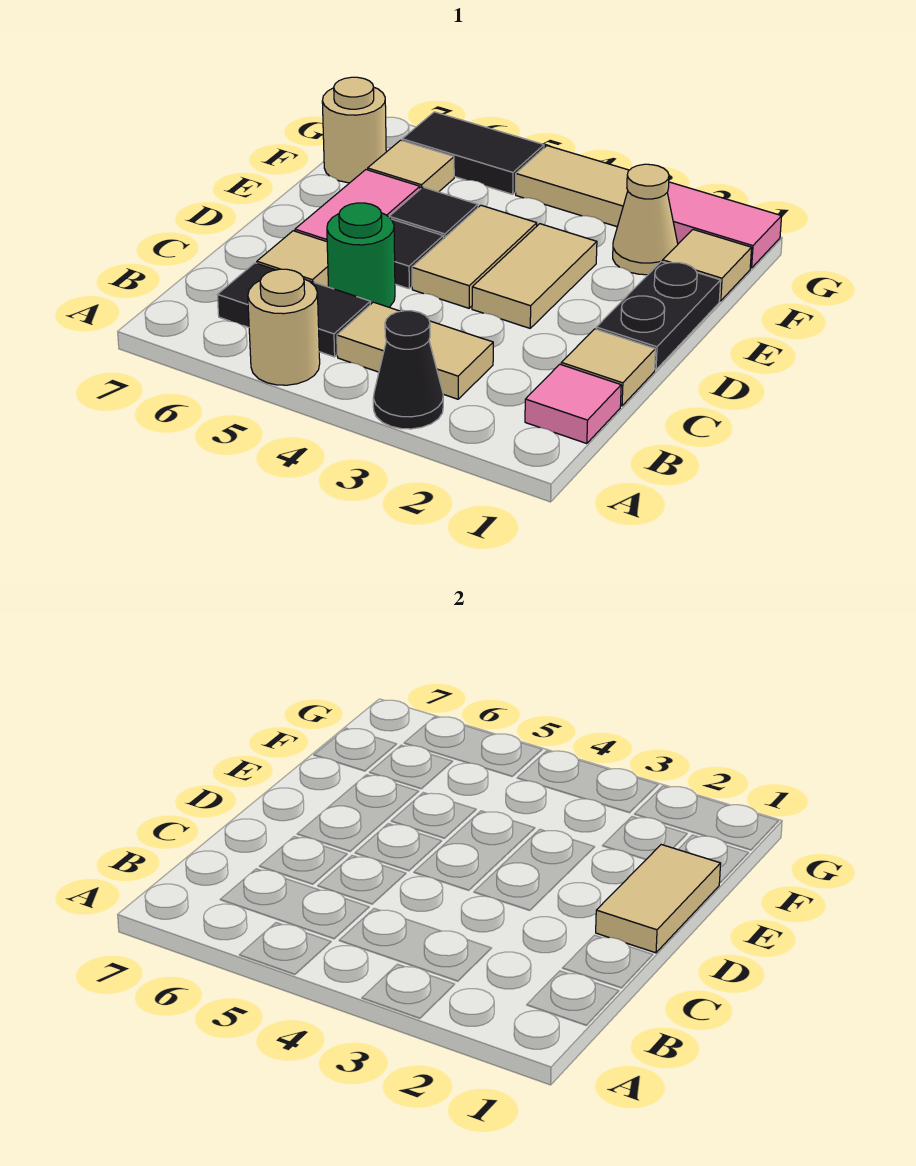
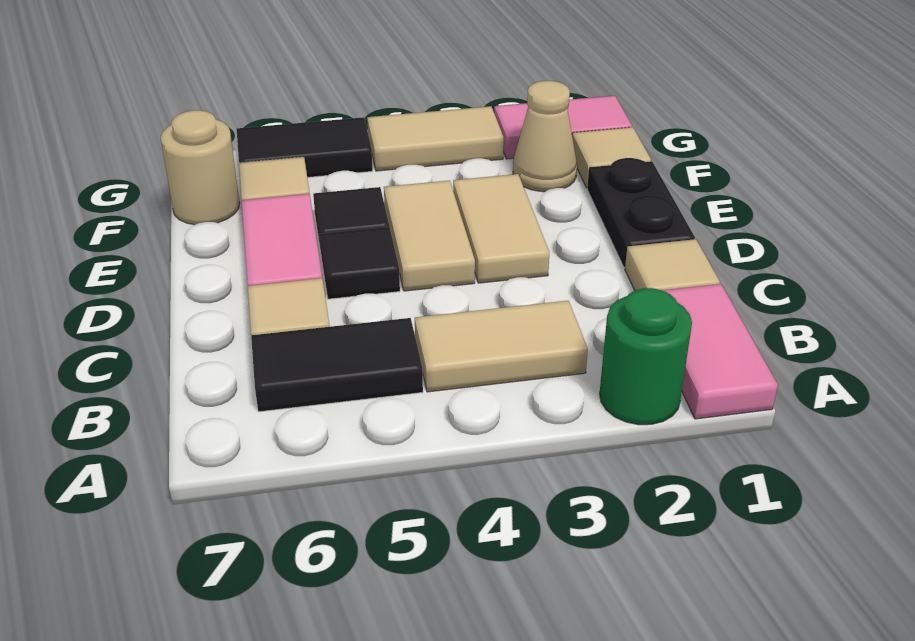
black 1x1 cone [373,311,443,429] -> none
tan 1x1 round brick [248,269,320,385] -> none
pink 1x1 tile [525,364,621,444] -> pink 1x2 tile [663,284,778,419]
green 1x1 round brick [327,203,395,307] -> green 1x1 round brick moved to [600,288,692,425]
tan 1x2 tile [596,845,721,953] -> none

